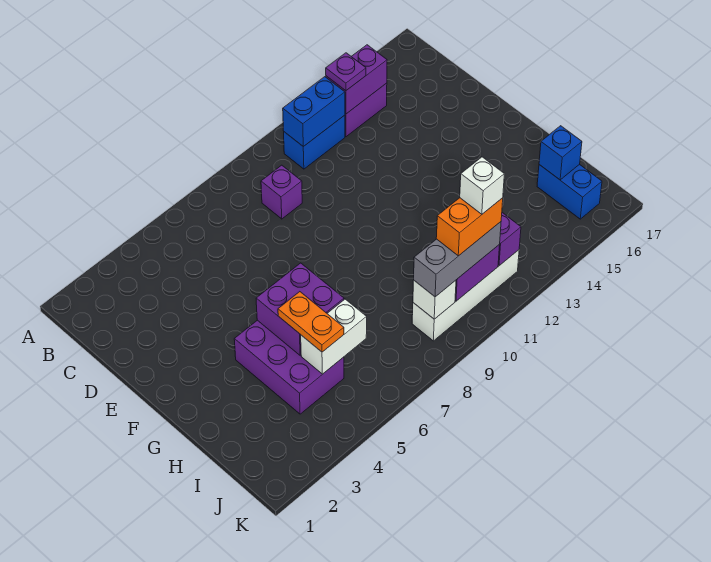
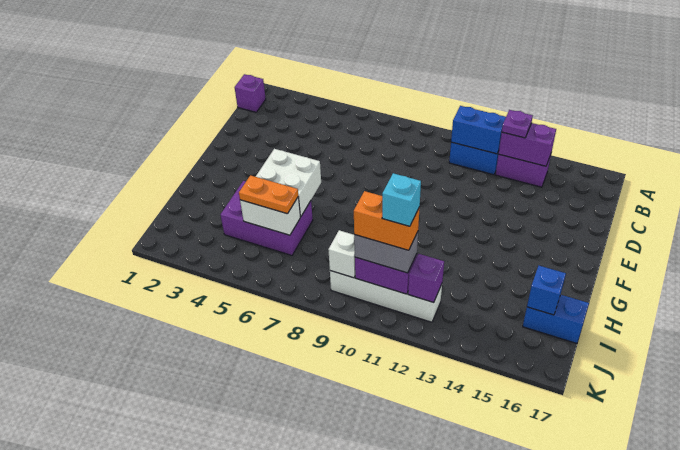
purple 1x1 brick [261,165,302,219] -> purple 1x1 brick moved to [235,74,266,112]
purple 2x3 brick [234,320,344,414] -> purple 2x3 brick turned to [221,181,313,255]
purple 2x2 brick [256,263,344,355] -> white 2x2 brick [256,149,321,217]
orange 1x2 plate [278,292,344,352] -> orange 1x2 plate turned to [239,175,298,214]
blue 1x2 brick [537,164,602,219] -> blue 1x2 brick turned to [523,295,589,343]
grey 1x3 brick [414,222,501,297] -> grey 1x2 brick [354,232,418,273]
white 1x1 brick [460,157,504,214] -> cyan 1x1 brick [382,173,421,226]

